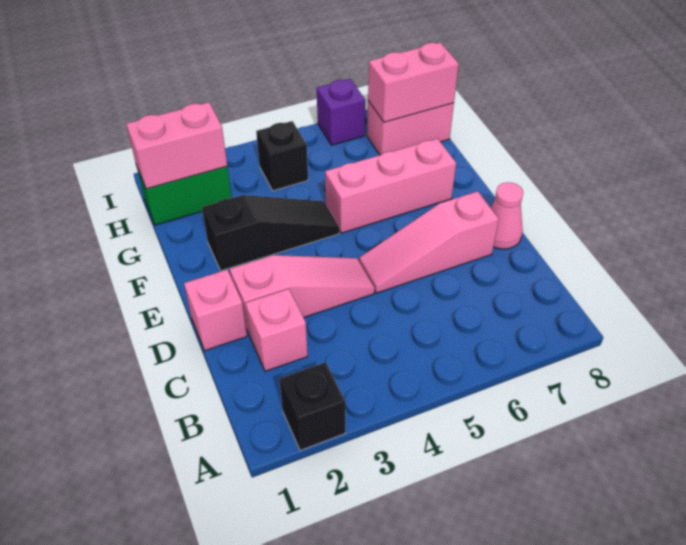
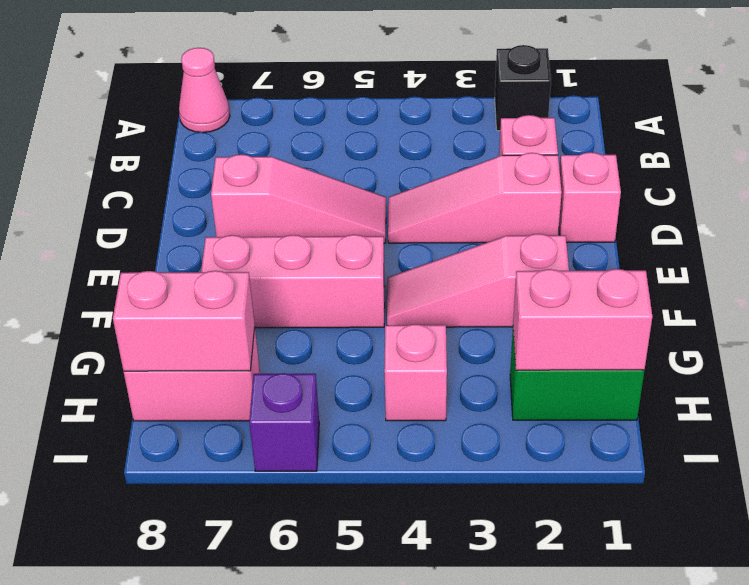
pink 1x1 cone [491,182,523,249] -> pink 1x1 cone moved to [179,48,230,133]
black 1x3 slope [202,195,339,271] -> pink 1x3 slope [387,234,569,327]
black 1x1 brick [256,121,308,191] -> pink 1x1 brick [384,324,447,421]

